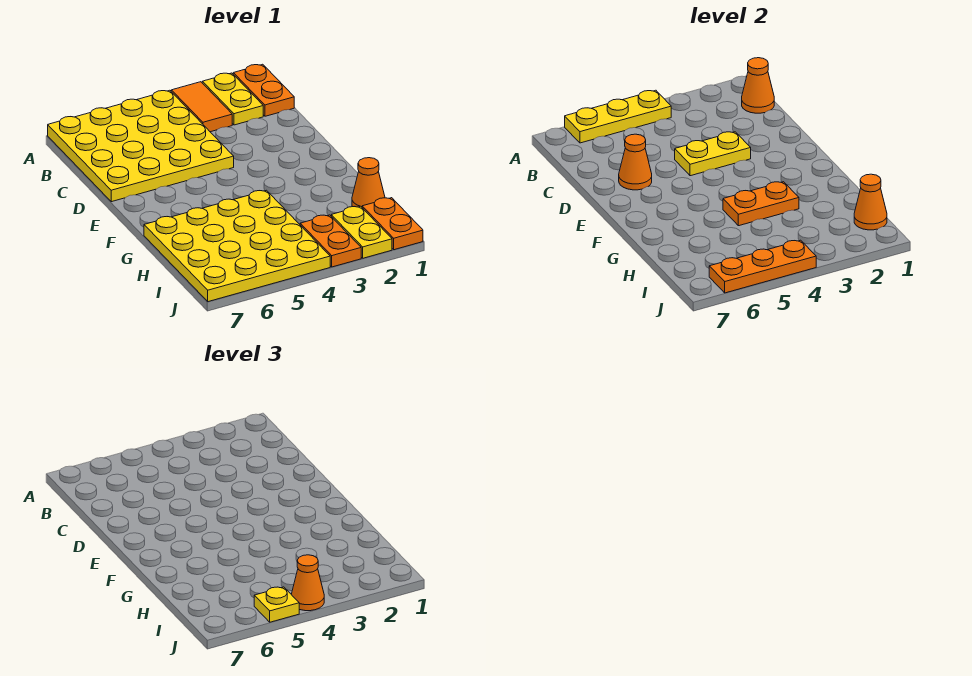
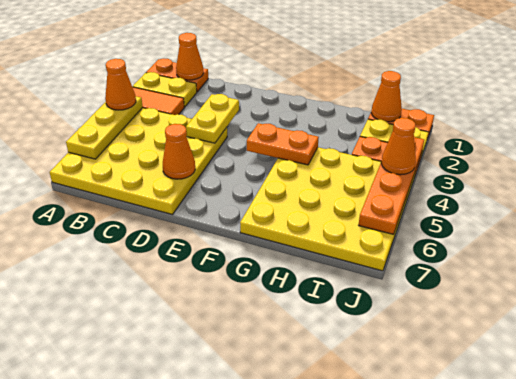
orange 1x2 plate [723,182,799,226] -> orange 1x2 plate turned to [247,123,319,165]
orange 1x1 cone [352,158,385,207] -> orange 1x1 cone moved to [105,59,136,110]
orange 1x3 plate [709,240,816,293] -> orange 1x4 plate [359,137,424,235]
yellow 1x1 plate [254,587,299,622] -> none

